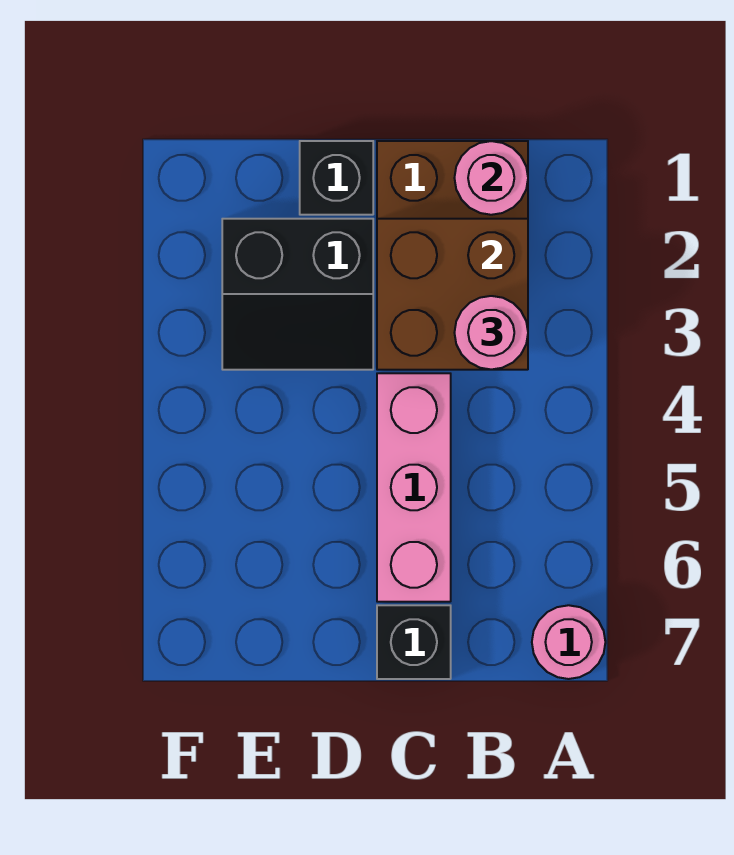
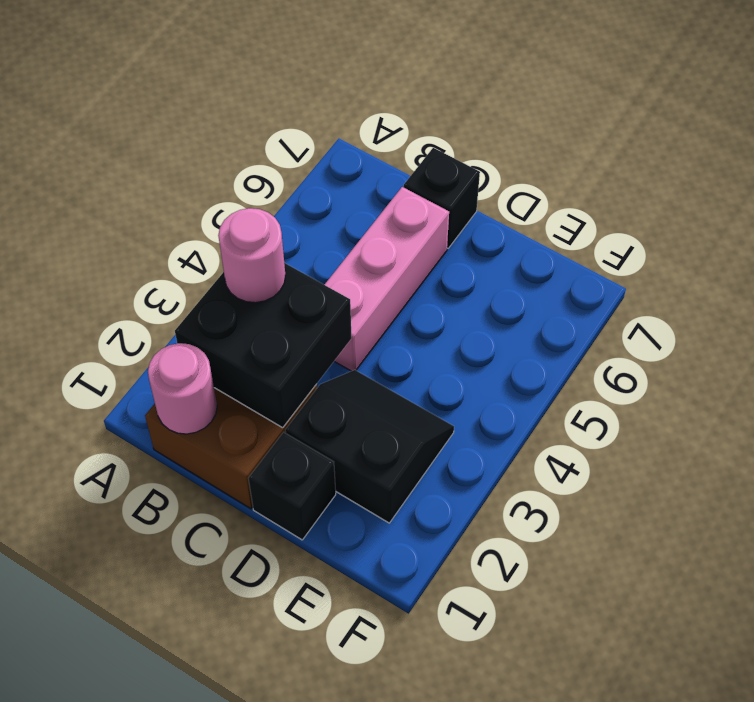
pink 1x1 round brick [532,605,605,679] -> none
brown 2x2 brick [377,219,528,370] -> black 2x2 brick [175,263,352,428]

